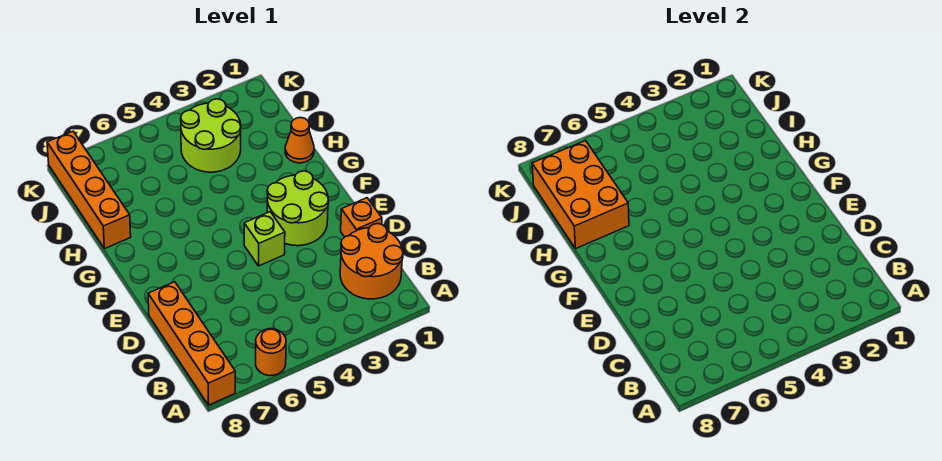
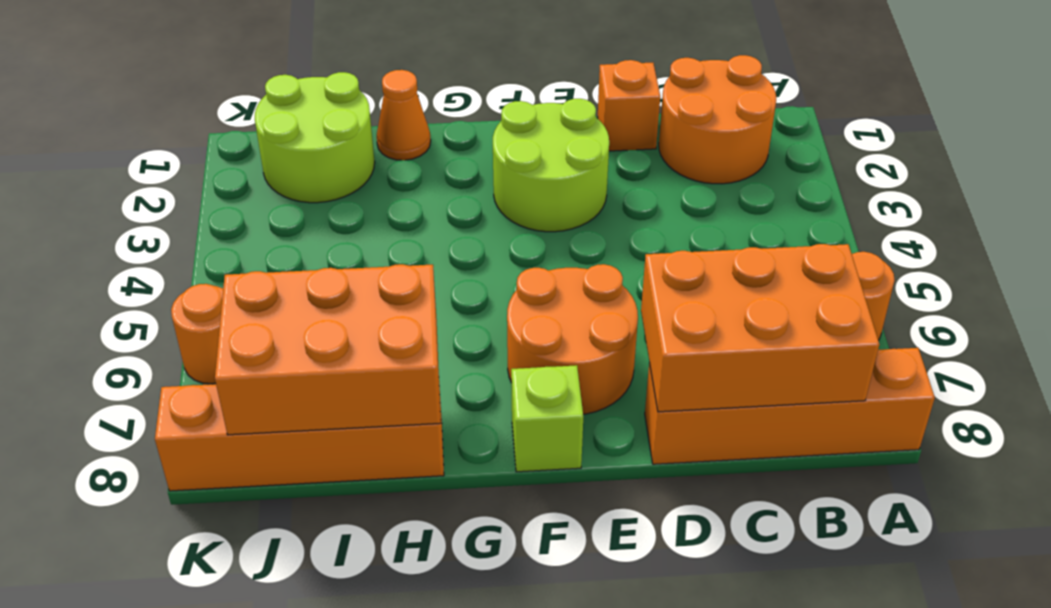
none -> orange 2x3 brick [641,244,879,412]
lime 1x1 brick [244,212,285,266] -> lime 1x1 brick moved to [511,365,583,472]
none -> orange 2x2 round brick [507,264,638,414]
lime 2x2 round brick [181,99,241,172] -> lime 2x2 round brick moved to [255,72,375,203]
none -> orange 1x1 round brick [171,284,223,384]

